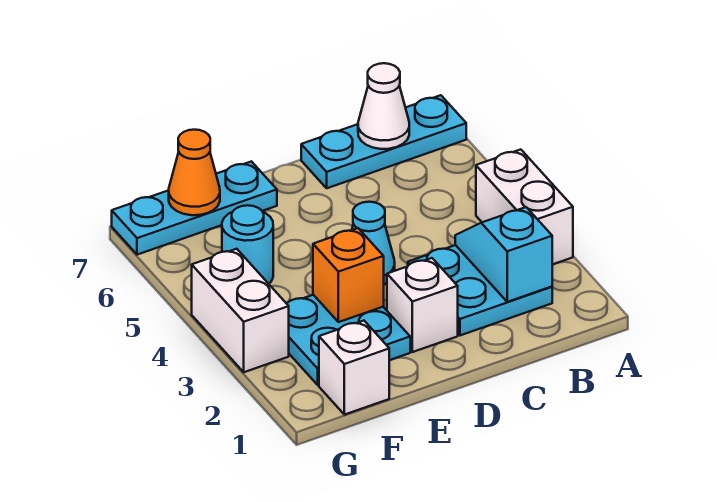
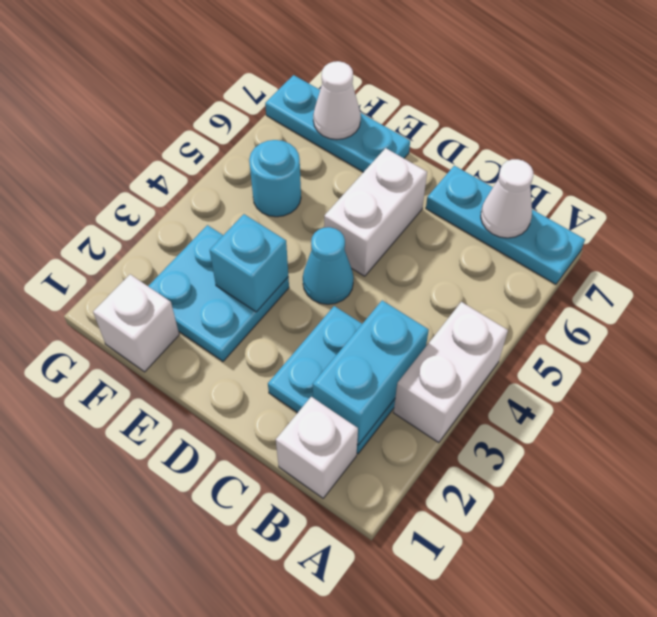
cyan 1x2 slope [455,207,552,302] -> cyan 1x2 brick [313,301,429,445]
white 1x1 brick [387,258,458,352] -> white 1x1 brick moved to [276,397,358,498]
orange 1x1 brick [313,228,384,322] -> cyan 1x1 brick [210,214,288,312]
orange 1x1 cone [169,130,220,215] -> white 1x1 cone [313,61,361,140]
white 1x2 brick [192,249,289,372] -> white 1x2 brick moved to [324,148,427,276]

